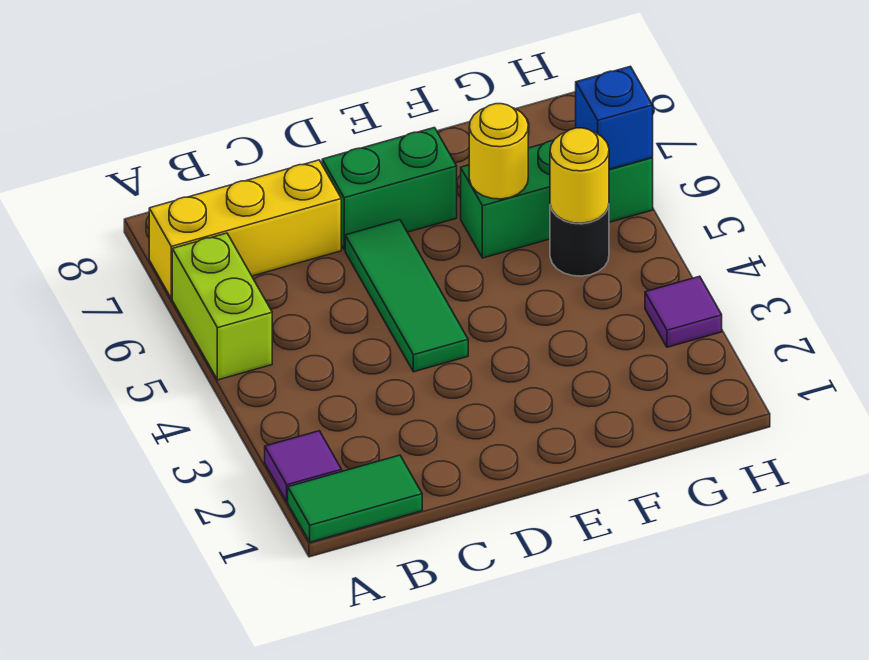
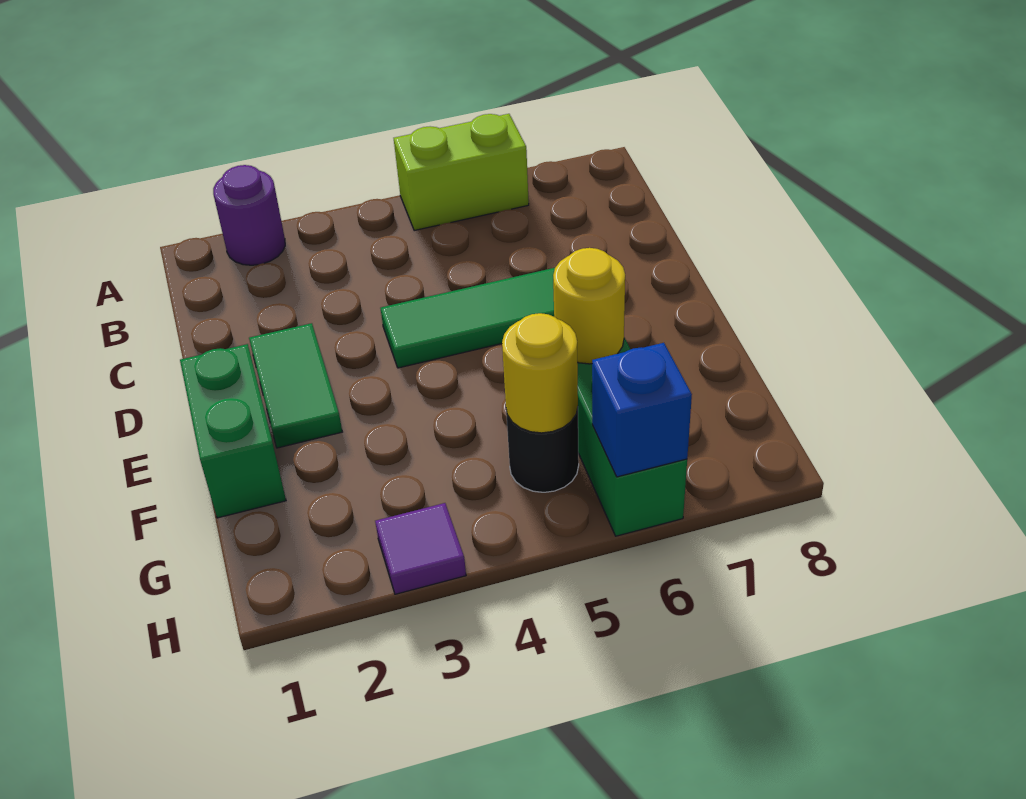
green 1x2 tile [288,455,422,542] -> green 1x2 tile moved to [249,323,342,448]
purple 1x1 tile [265,431,342,502] -> purple 1x1 round brick [213,165,285,265]
yellow 1x3 brick [149,160,341,299] -> none
green 1x2 brick [322,128,457,250] -> green 1x2 brick moved to [180,344,286,518]

